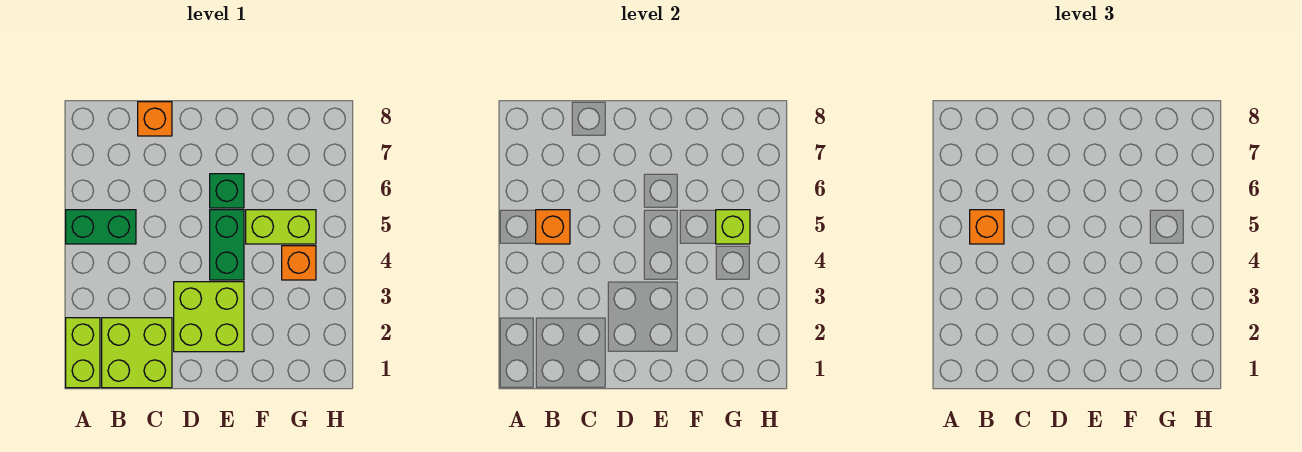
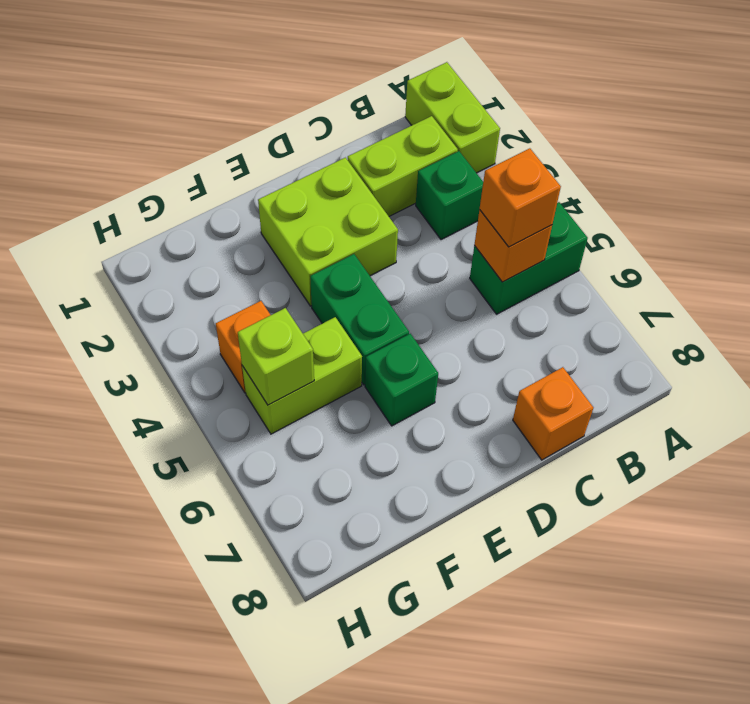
lime 2x2 brick [102,318,172,388] -> lime 1x2 brick [348,116,458,216]
none -> green 1x1 brick [416,151,483,240]

